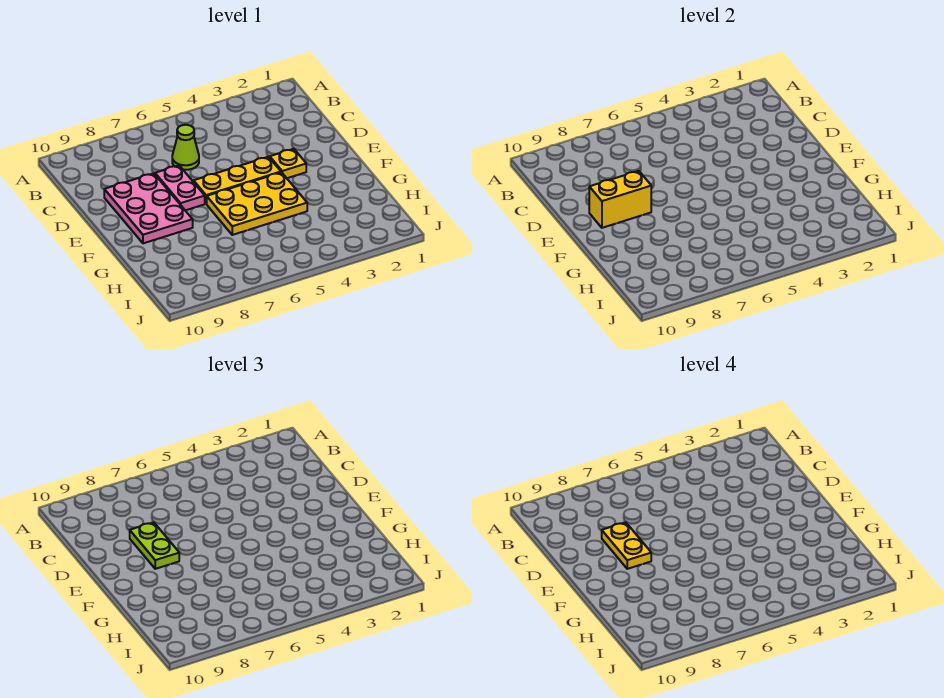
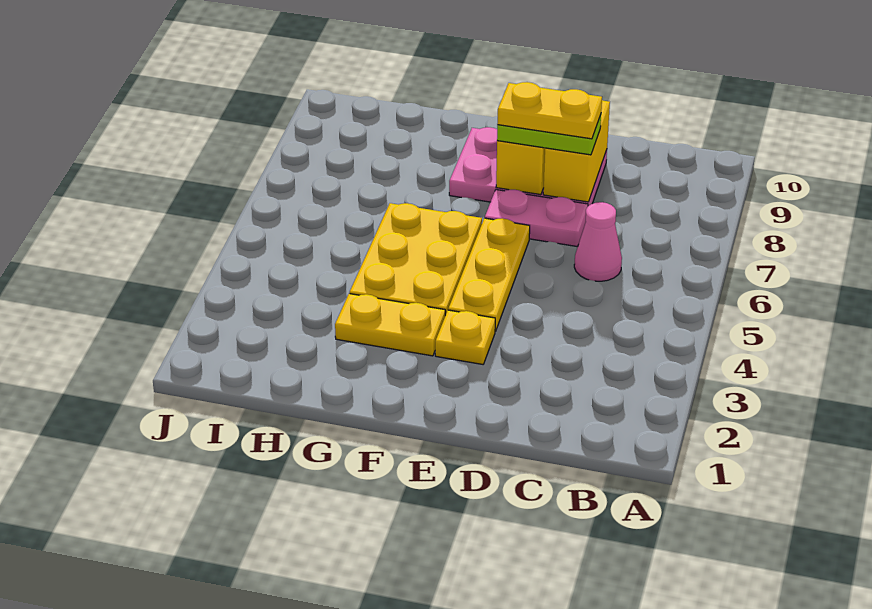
lime 1x1 cone [172,125,199,170] -> pink 1x1 cone [574,202,622,281]
none -> yellow 1x2 brick [543,100,610,202]
none -> yellow 1x2 plate [335,294,445,356]

